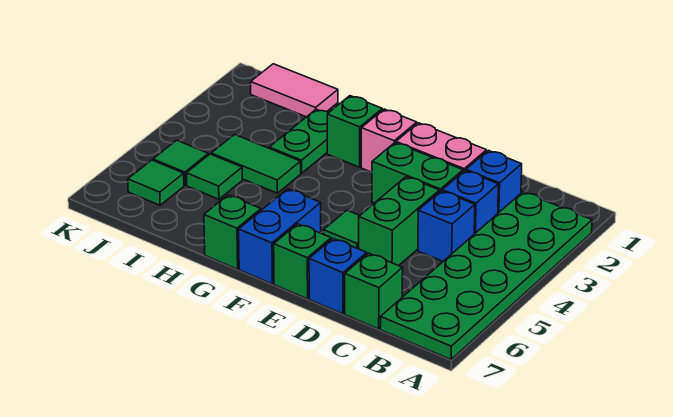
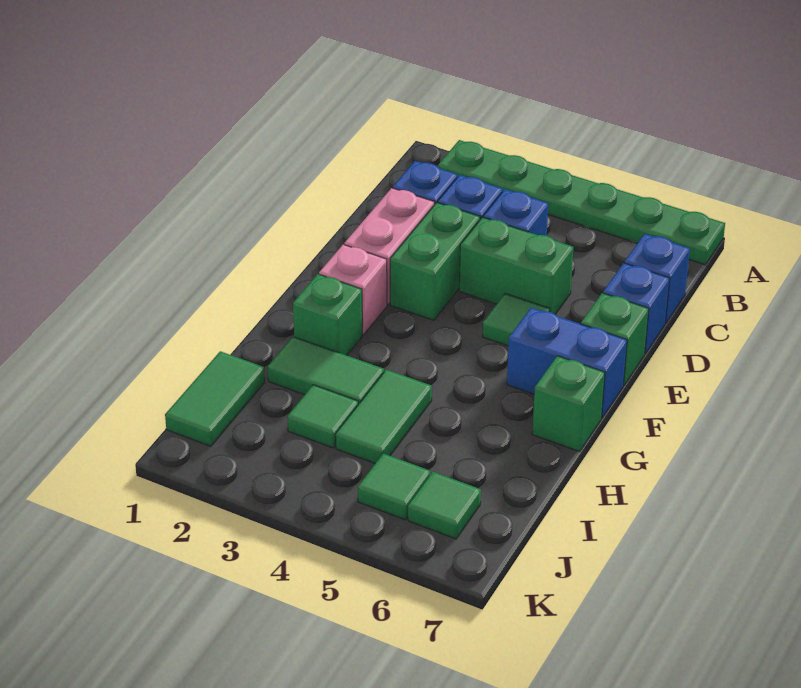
green 2x6 plate [380,192,592,360] -> green 1x6 plate [438,140,725,265]
green 1x1 brick [345,253,403,329] -> blue 1x1 brick [624,234,690,323]
green 1x2 plate [269,109,329,173] -> green 1x2 tile [268,337,384,405]
pink 1x2 tile [251,64,338,117] -> green 1x2 tile [165,351,265,446]
green 1x1 tile [187,154,242,199] -> green 1x1 tile moved to [288,385,358,448]

